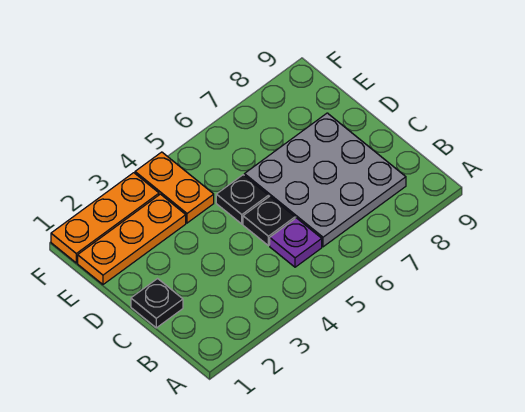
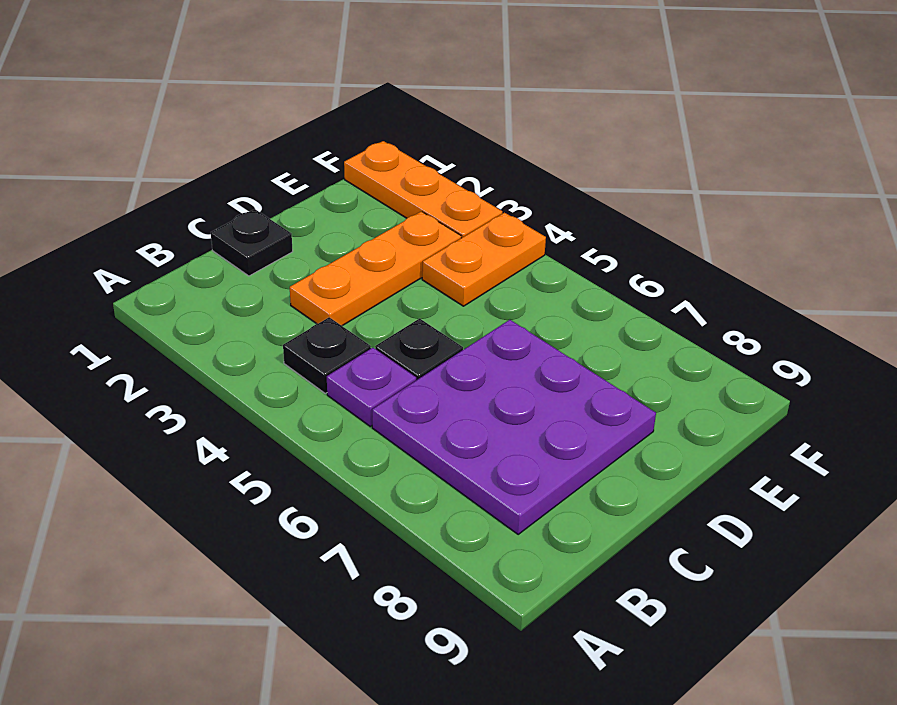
grey 3x3 plate [244,113,406,247] -> purple 3x3 plate [372,320,656,534]
black 1x1 plate [216,175,268,224] -> black 1x1 plate moved to [283,317,371,393]
orange 1x3 plate [78,194,186,284] -> orange 1x3 plate turned to [290,211,461,326]

